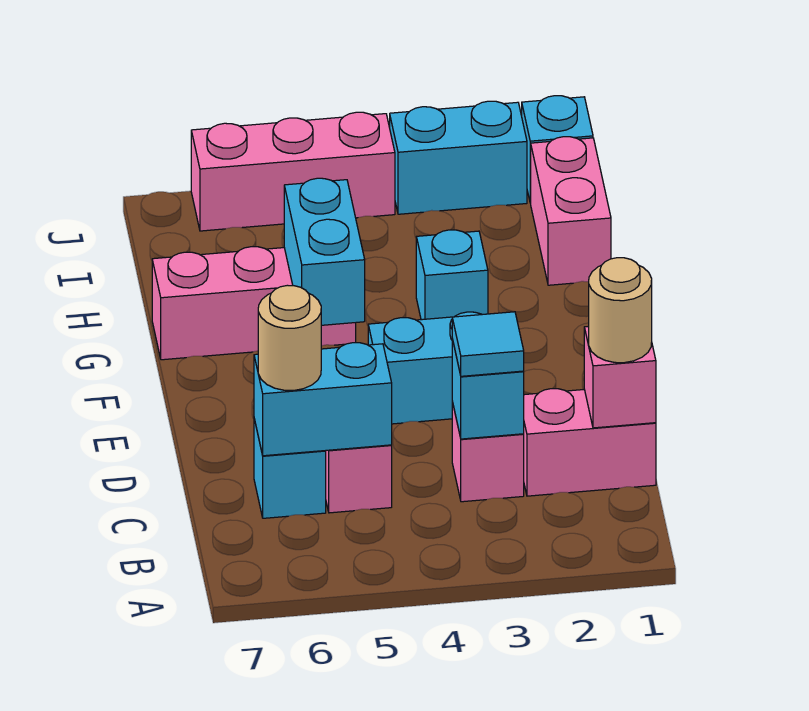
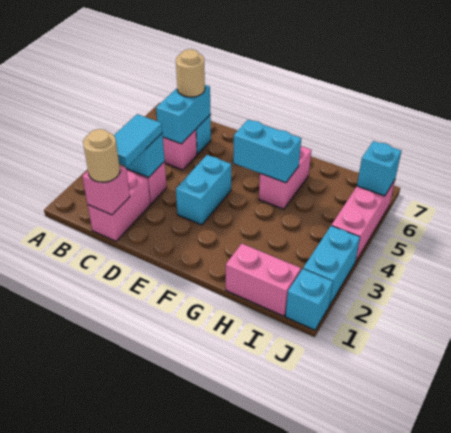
cyan 1x1 tile [452,312,524,376] -> cyan 1x2 tile [114,114,162,167]
cyan 1x1 brick [416,230,488,320] -> cyan 1x1 brick moved to [357,141,401,196]
pink 1x3 brick [152,247,356,360] -> pink 1x2 brick [259,146,311,209]

